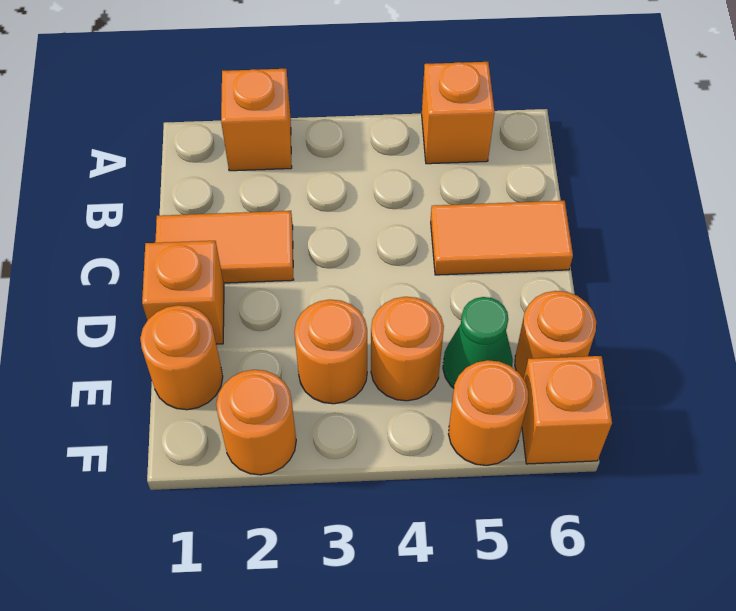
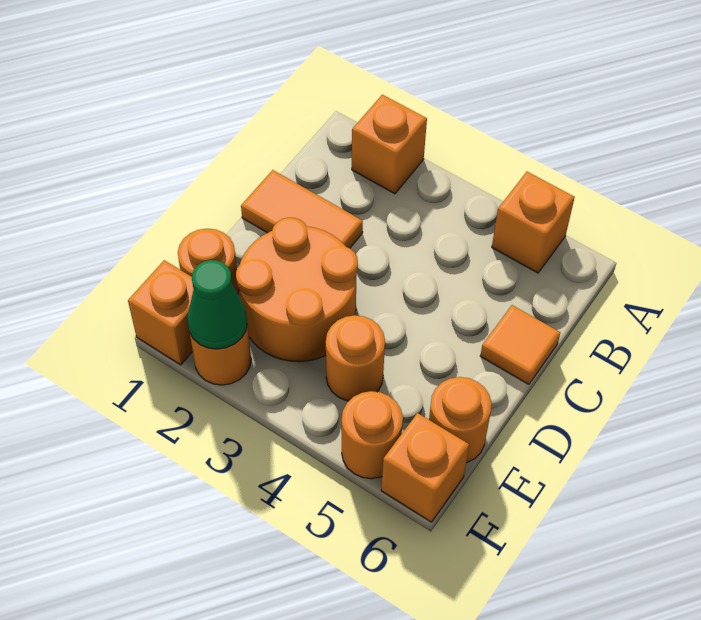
orange 1x2 tile [431,201,573,275] -> orange 1x1 tile [480,305,560,384]
orange 1x1 brick [142,241,224,344] -> orange 1x1 brick moved to [128,260,194,365]
orange 1x1 round brick [294,300,367,404] -> orange 2x2 round brick [236,218,358,362]
green 1x1 cone [443,297,513,388] -> green 1x1 cone moved to [187,260,247,349]

